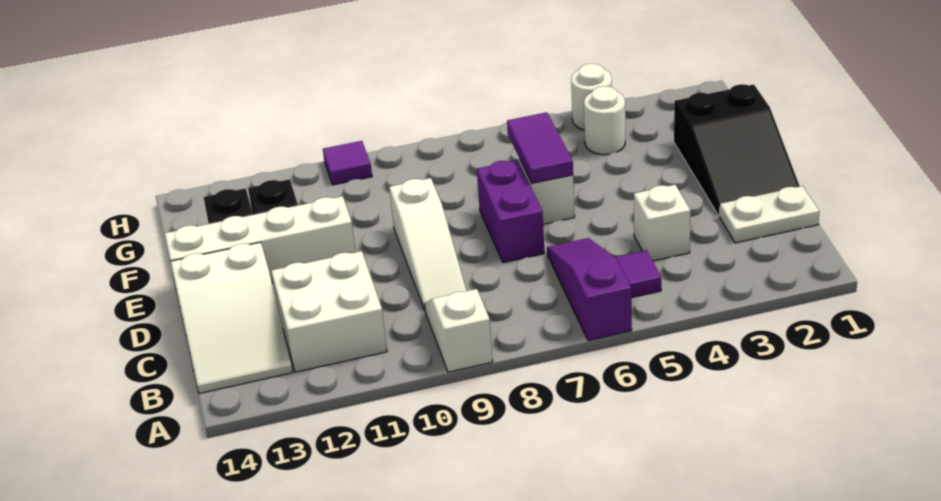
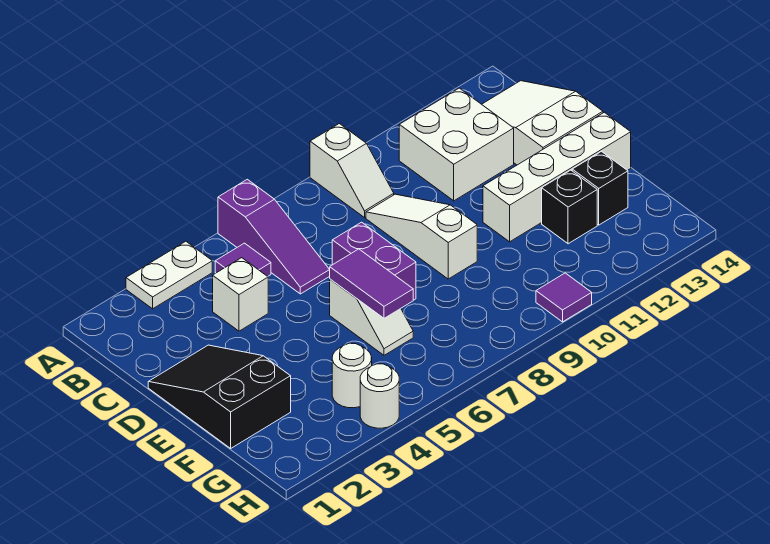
white 1x2 plate [720,186,820,243] -> white 1x2 plate moved to [126,241,212,309]

